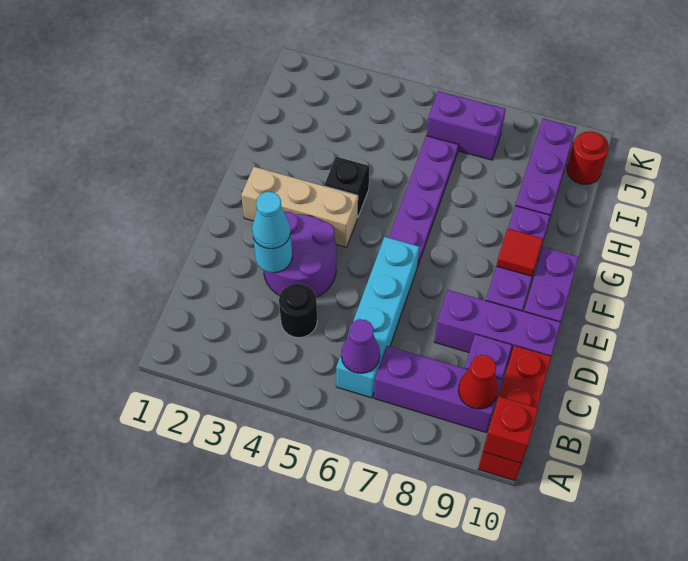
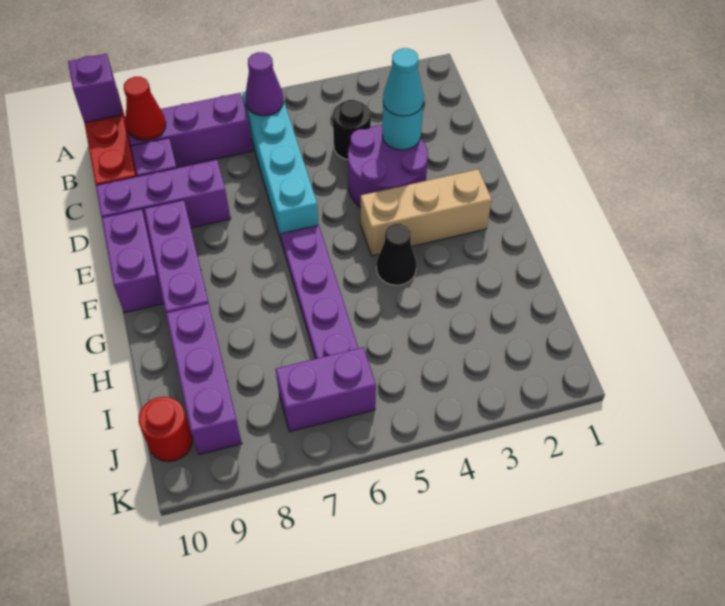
red 1x1 brick [483,396,538,463] -> purple 1x1 brick [68,54,122,123]
red 1x1 tile [496,229,543,276] -> none
black 1x1 brick [325,157,369,216] -> black 1x1 cone [376,224,416,285]

